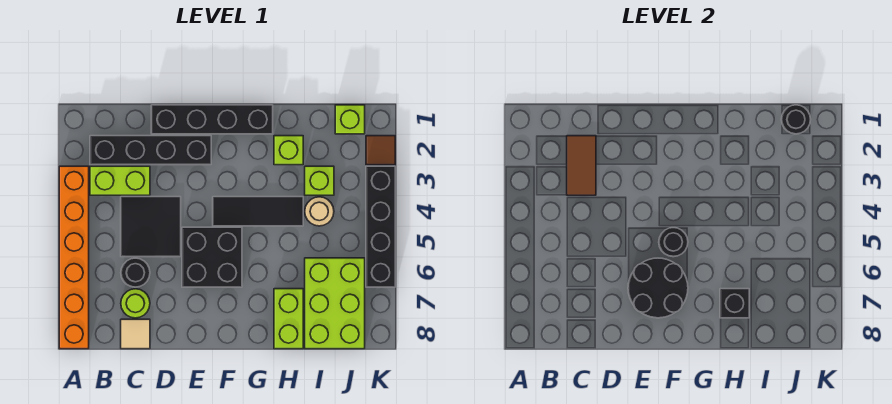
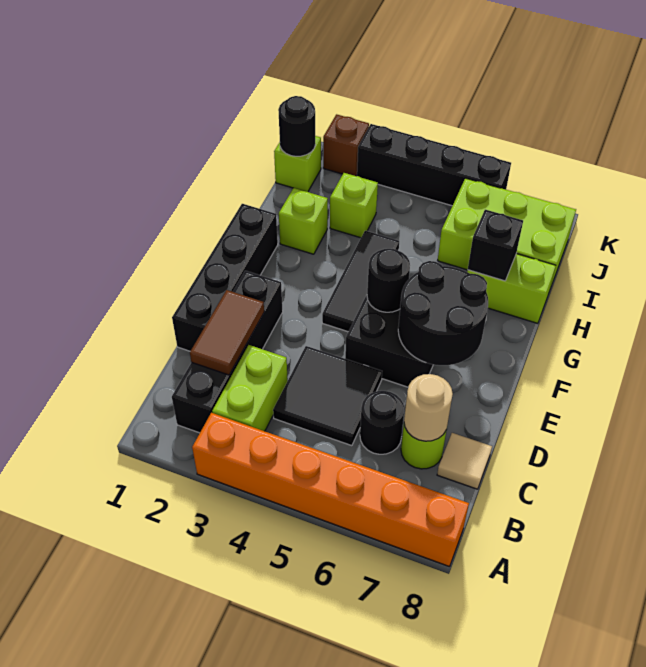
brown 1x2 tile [567,136,596,195] -> brown 1x2 tile turned to [190,290,264,375]
tan 1x1 round brick [305,197,334,226] -> tan 1x1 round brick moved to [404,374,453,441]
brown 1x1 tile [366,136,395,165] -> brown 1x1 brick [323,114,369,176]

